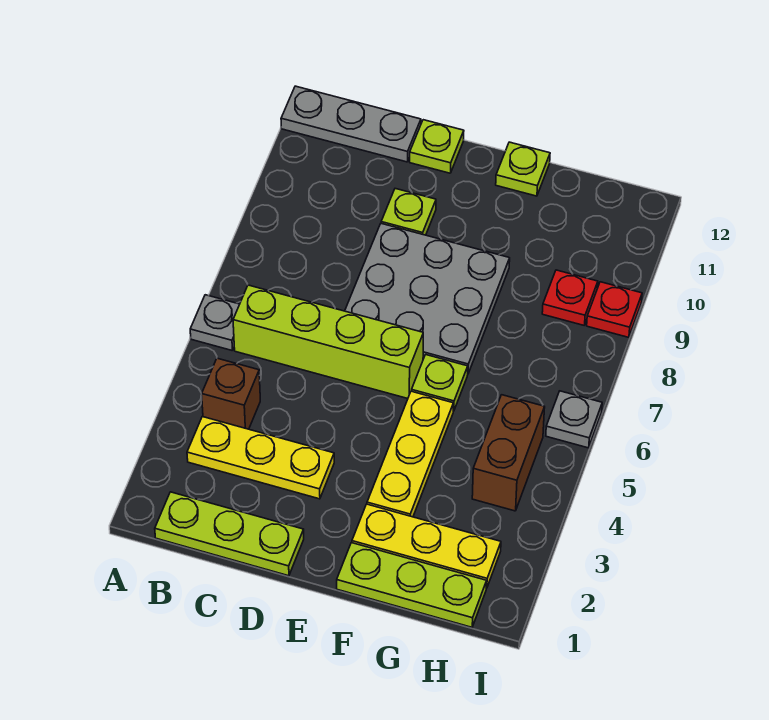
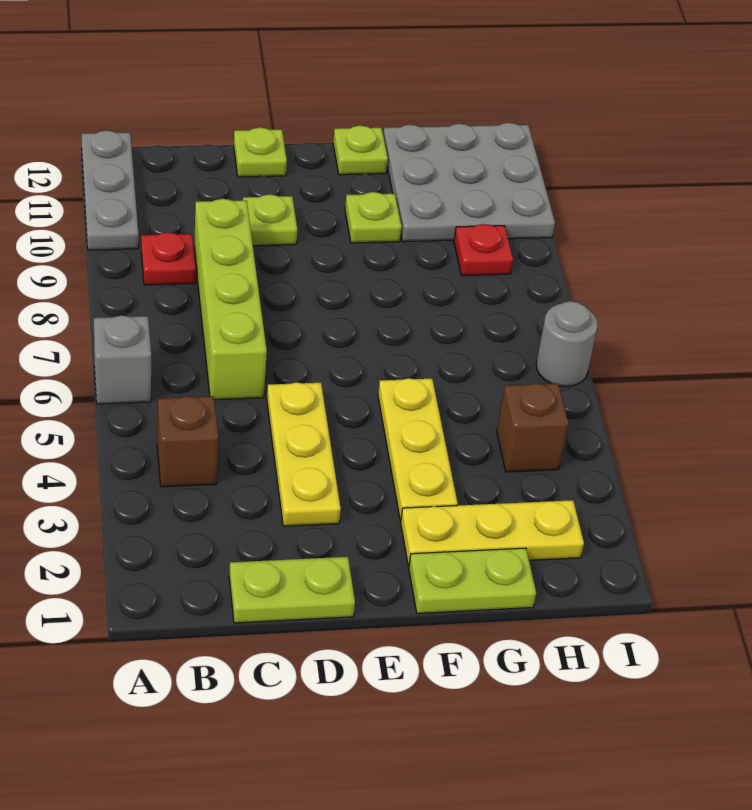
grey 1x1 plate [190,295,240,350] -> grey 1x1 brick [94,315,151,404]
grey 1x3 plate [281,86,421,162] -> grey 1x3 plate turned to [81,130,139,250]
lime 1x3 plate [155,492,304,576] -> lime 1x2 plate [229,557,355,623]
yellow 1x3 plate [187,417,334,499] -> yellow 1x3 plate turned to [267,382,341,526]
lime 1x4 brick [233,285,423,399] -> lime 1x4 brick turned to [194,199,267,400]
grey 3x3 plate [345,224,510,373] -> grey 3x3 plate moved to [383,123,555,242]
lime 1x3 plate [337,543,487,627] -> lime 1x2 plate [409,548,536,614]
lime 1x1 plate [412,355,468,411] -> lime 1x1 plate moved to [345,192,402,243]
brown 1x2 brick [472,395,545,511] -> brown 1x1 brick [497,383,569,472]
grey 1x1 plate [546,391,602,448] -> grey 1x1 round brick [536,301,598,387]
red 1x1 plate [587,282,642,337] -> red 1x1 plate moved to [141,232,196,285]

